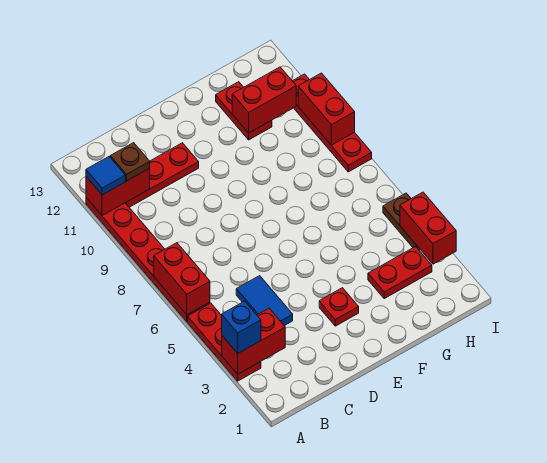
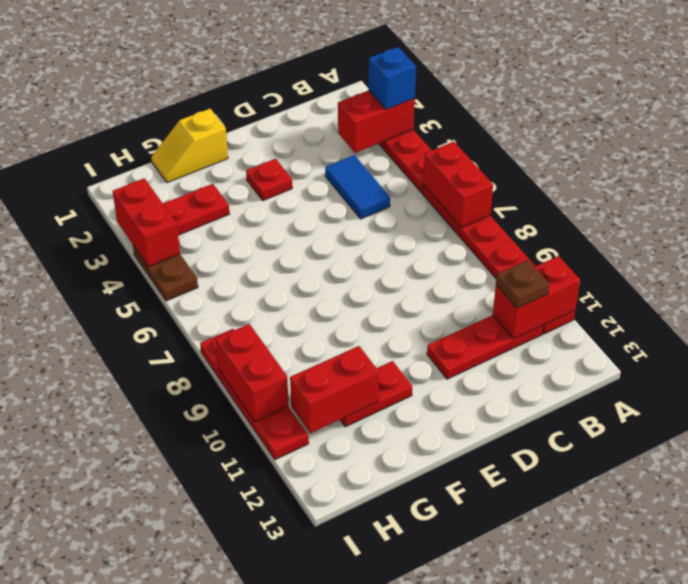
blue 1x1 tile [86,157,125,195] -> none
none -> yellow 1x2 slope [151,109,228,183]
red 1x2 plate [216,82,272,140] -> red 1x2 plate turned to [340,361,412,427]

